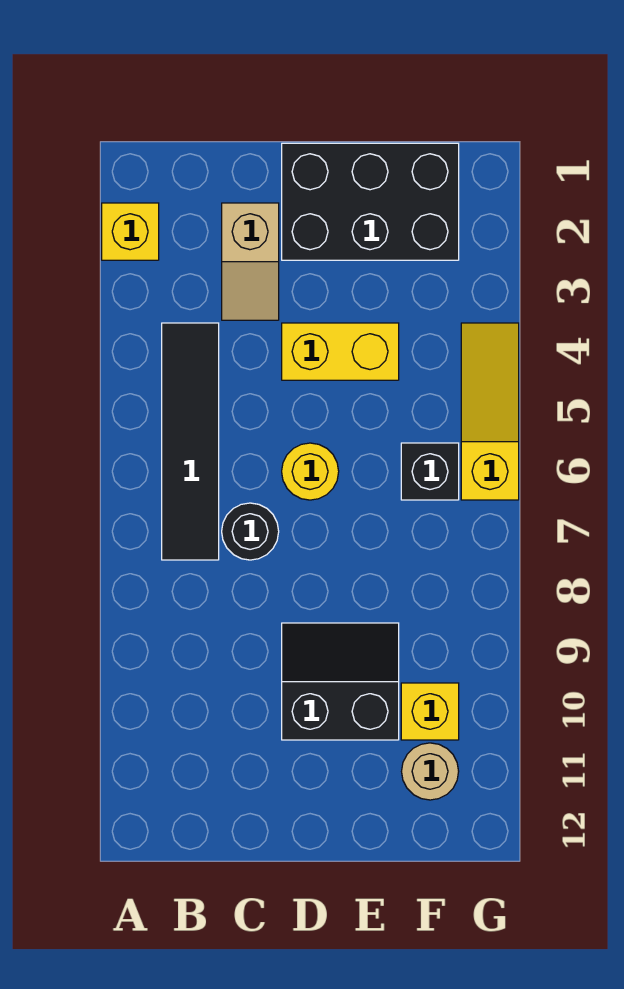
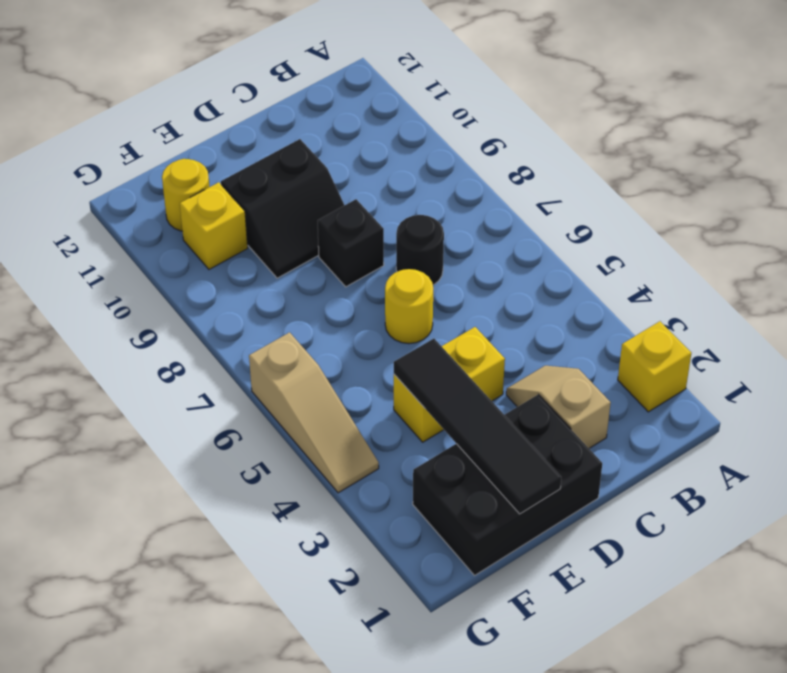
black 1x4 tile [162,323,219,560] -> black 1x4 tile moved to [394,339,561,514]
black 1x1 brick [401,443,459,500] -> black 1x1 brick moved to [318,199,384,287]
tan 1x1 round brick [402,743,459,800] -> yellow 1x1 round brick [162,159,209,231]
yellow 1x3 slope [461,323,519,500] -> tan 1x3 slope [249,332,379,493]

